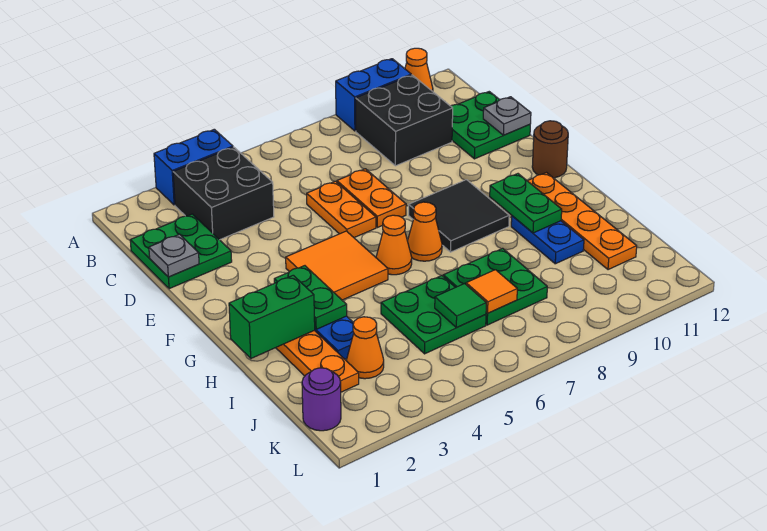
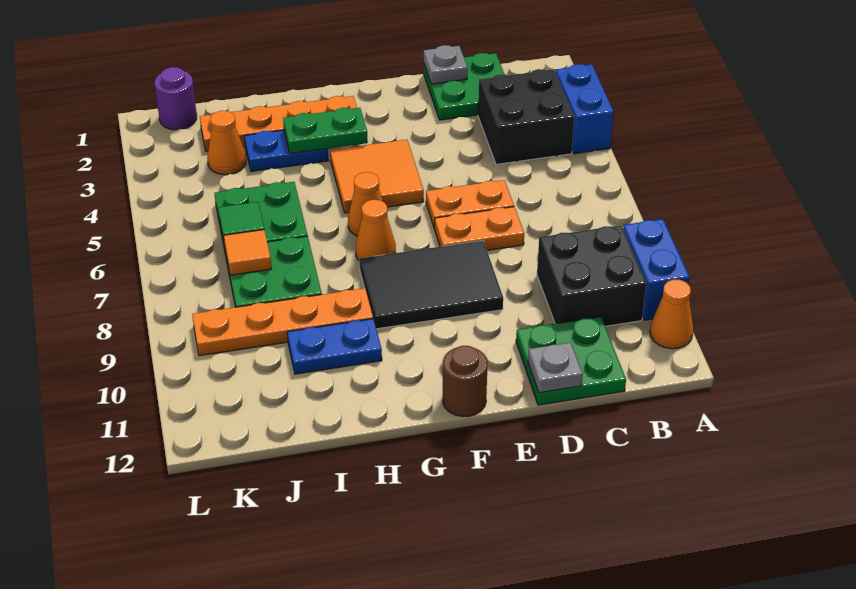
black 2x2 tile [409,180,509,252] -> black 2x3 tile [360,240,503,329]
green 1x2 plate [490,174,562,233] -> none
orange 1x4 plate [528,173,637,270] -> orange 1x4 plate moved to [192,288,373,356]
green 1x2 brick [229,275,315,358] -> none

